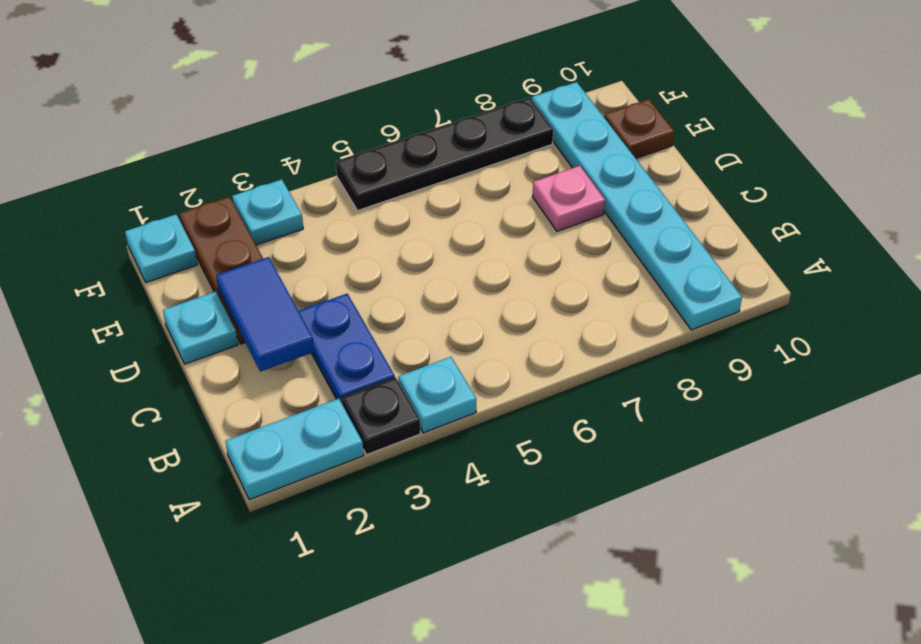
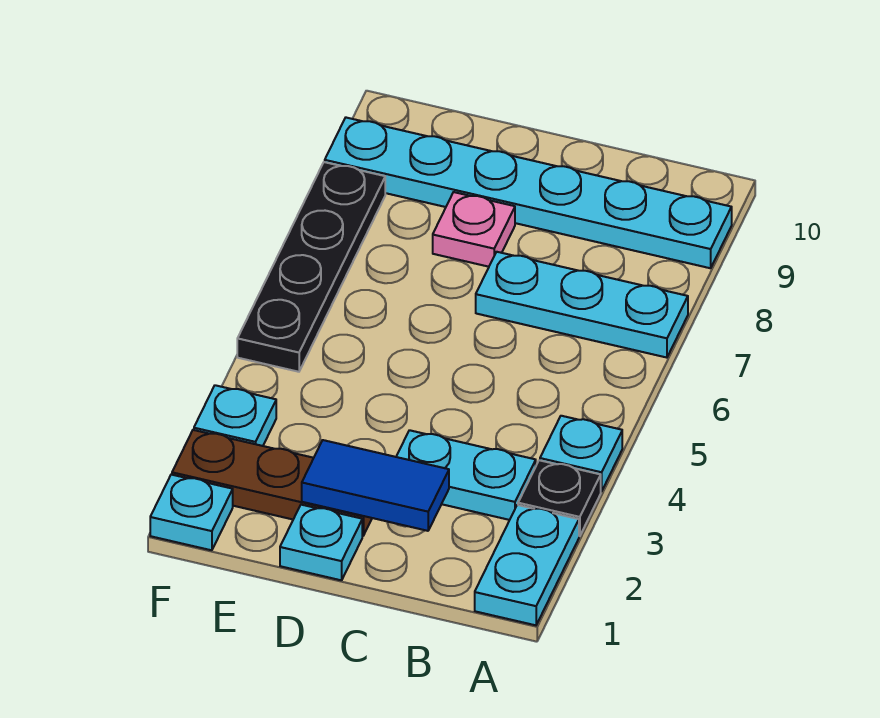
none -> cyan 1x3 plate [476,252,688,358]
blue 1x2 plate [299,294,395,403] -> cyan 1x2 plate [396,430,536,520]
brown 1x1 plate [604,99,674,158] -> none

